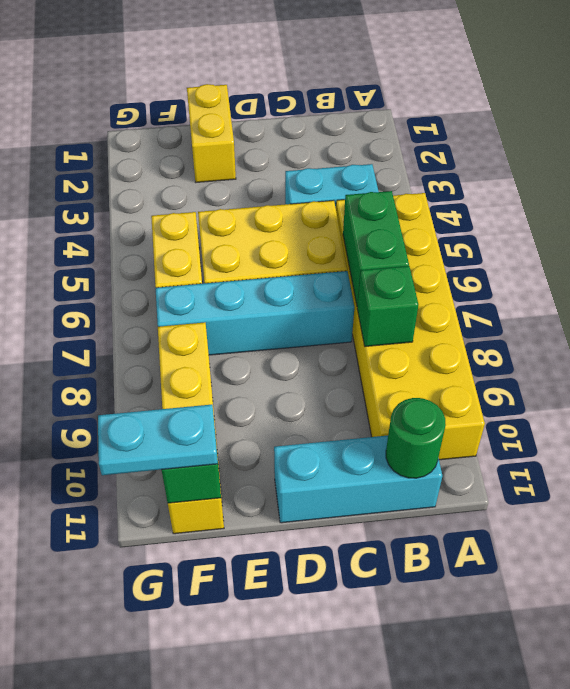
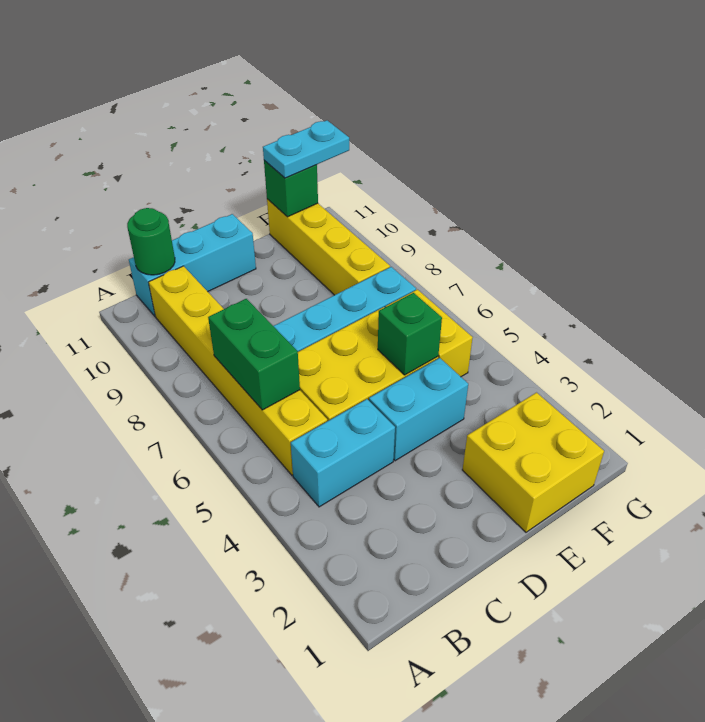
yellow 2x6 brick [336,193,485,460] -> yellow 1x6 brick [149,266,327,475]
green 1x1 brick [357,266,418,346] -> green 1x1 brick moved to [378,293,442,375]
none -> cyan 1x2 brick [369,358,468,461]
yellow 1x2 brick [187,84,236,182] -> yellow 2x2 brick [462,393,604,532]

